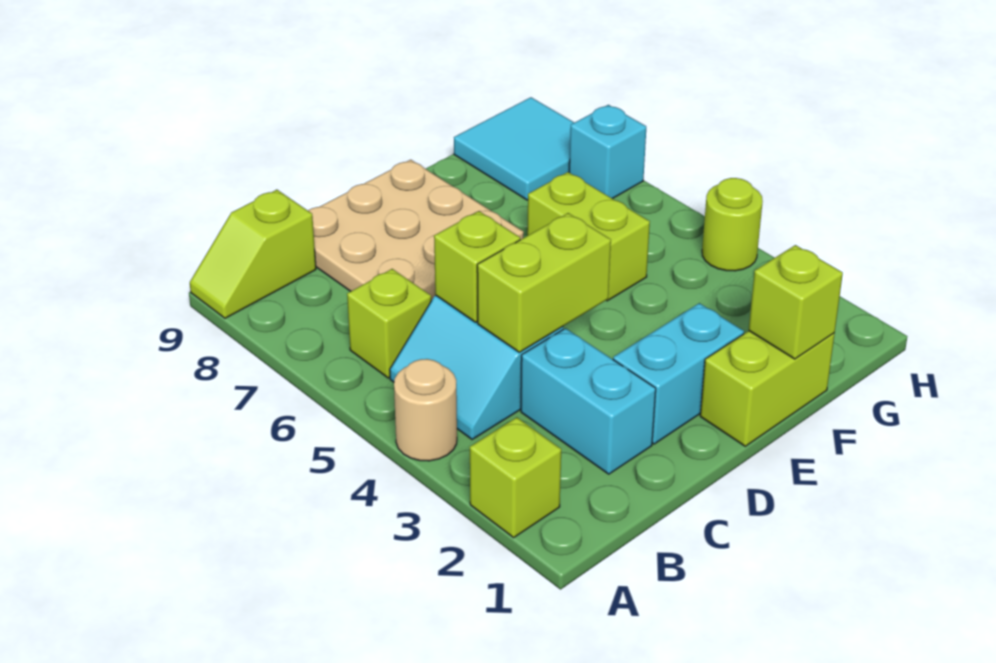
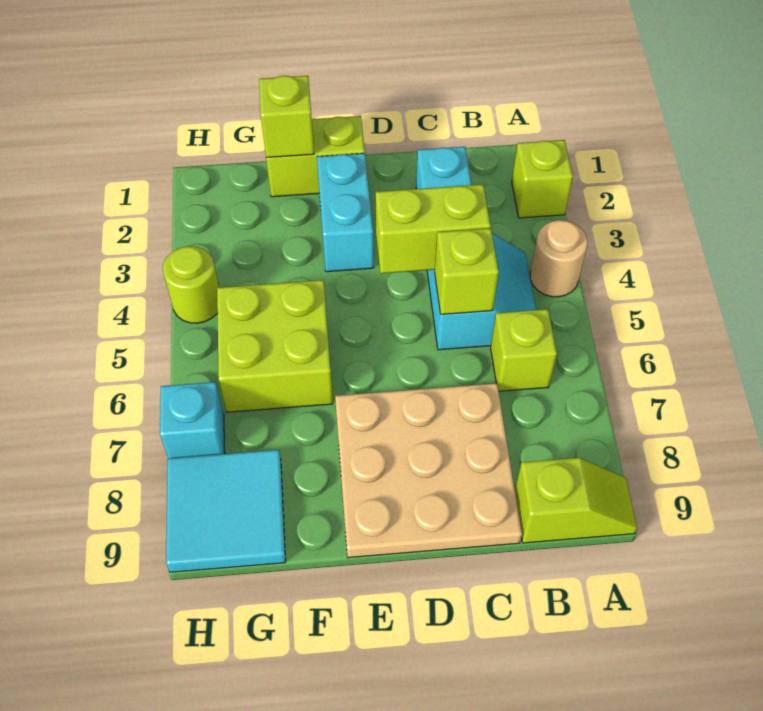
cyan 1x2 brick [613,303,744,444] -> cyan 1x2 brick turned to [317,153,374,272]
lime 1x2 brick [527,172,650,301] -> lime 2x2 brick [217,280,333,412]

